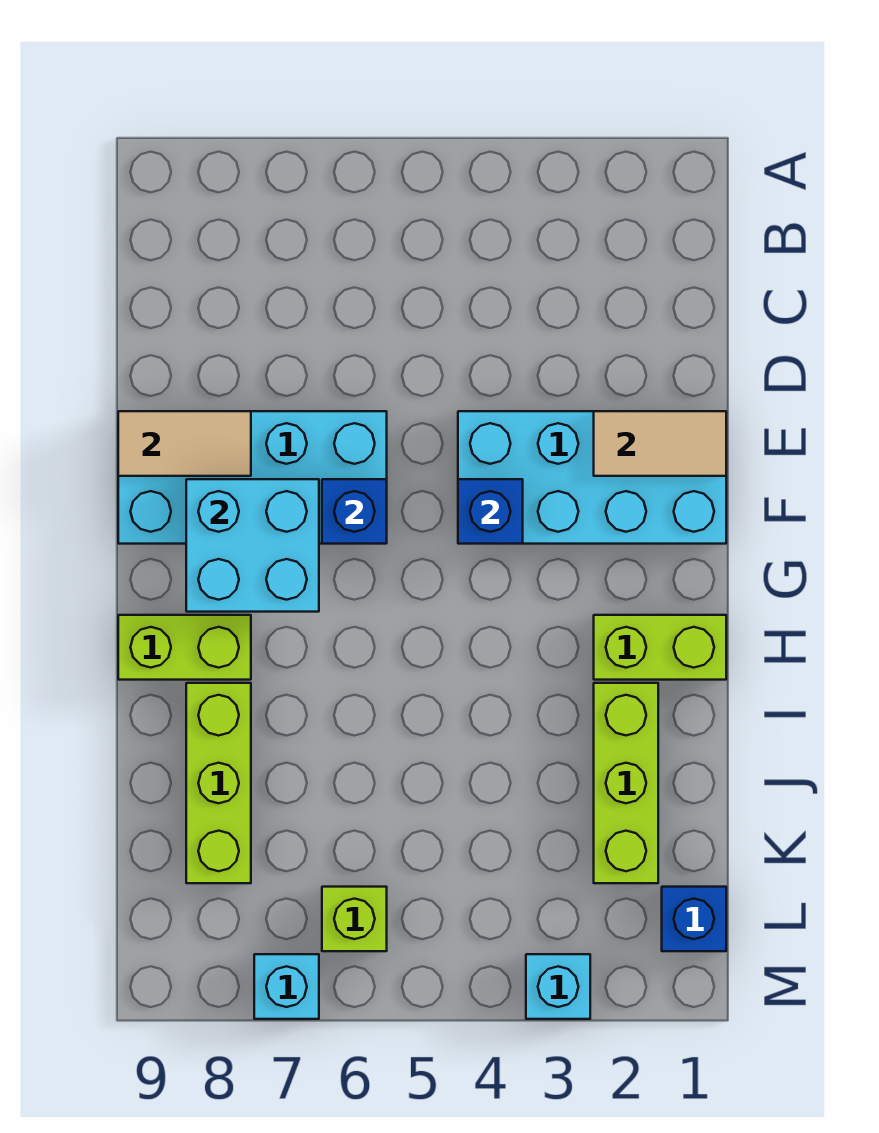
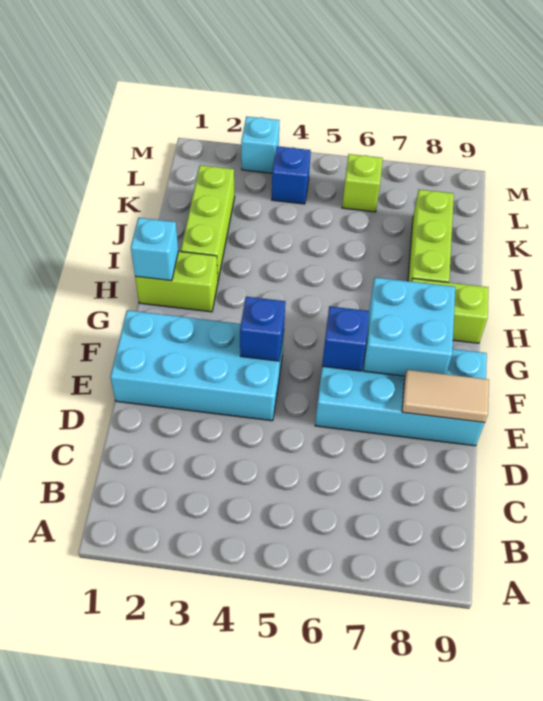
tan 1x2 tile [594,411,726,476] -> none
blue 1x1 brick [662,887,726,951] -> blue 1x1 brick moved to [272,146,311,204]
cyan 1x1 brick [254,954,319,1019] -> cyan 1x1 brick moved to [131,218,178,281]

